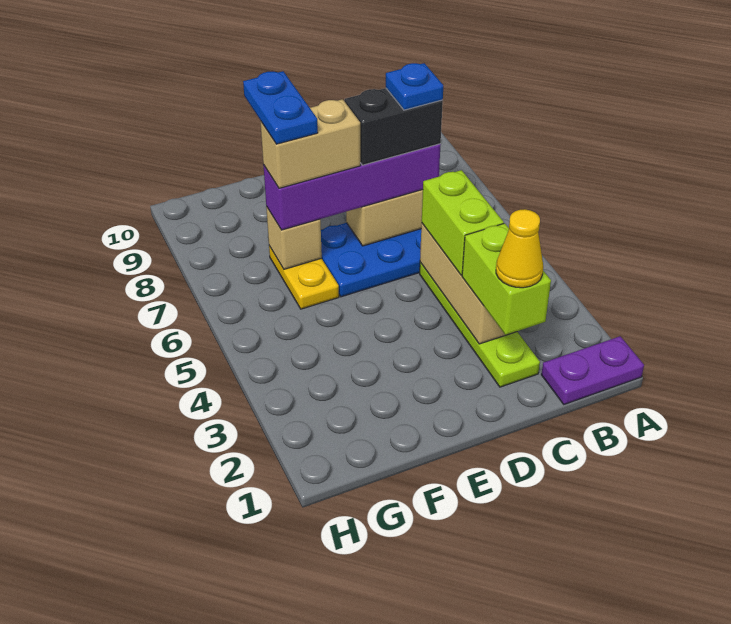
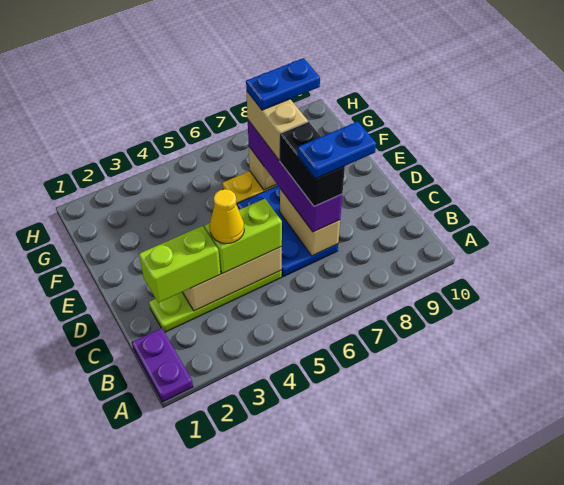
yellow 1x1 cone [496,209,543,288] -> yellow 1x1 cone moved to [210,189,244,244]
blue 1x1 plate [386,63,443,110] -> blue 1x2 plate [298,121,376,179]

